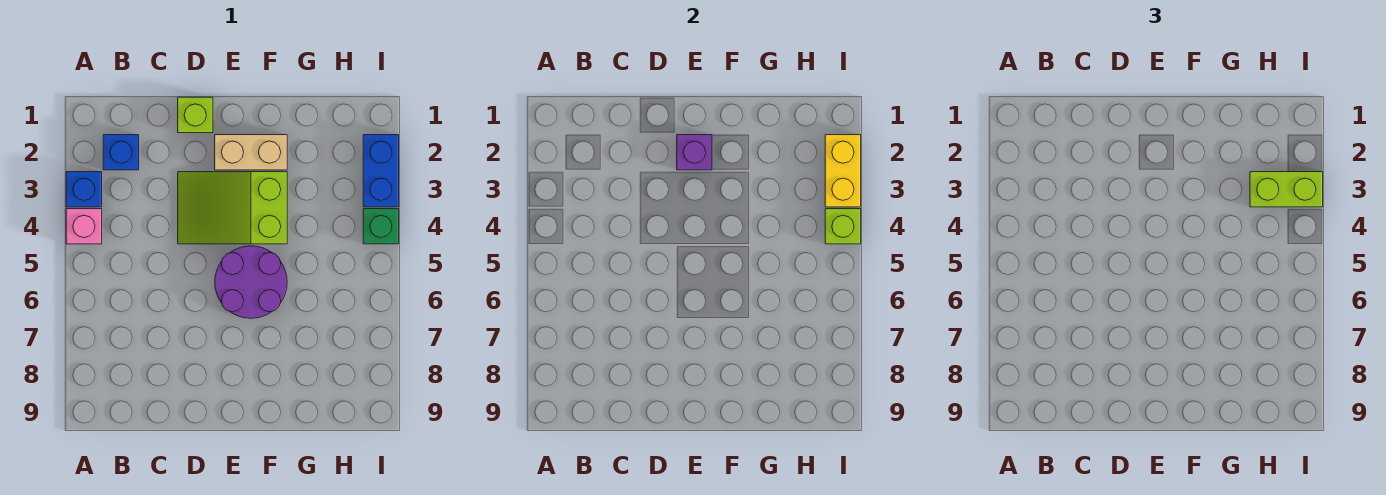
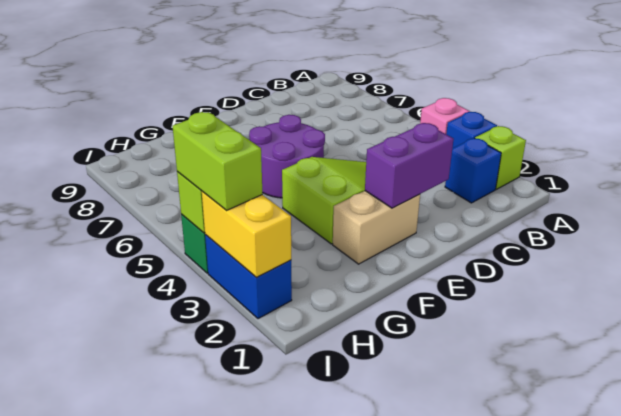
lime 1x1 brick [178,97,213,133] -> lime 1x1 brick moved to [475,126,526,189]
purple 1x1 brick [677,135,712,170] -> purple 1x2 brick [365,123,453,208]
lime 1x2 brick [1250,172,1323,207] -> lime 1x2 brick turned to [173,112,262,211]

